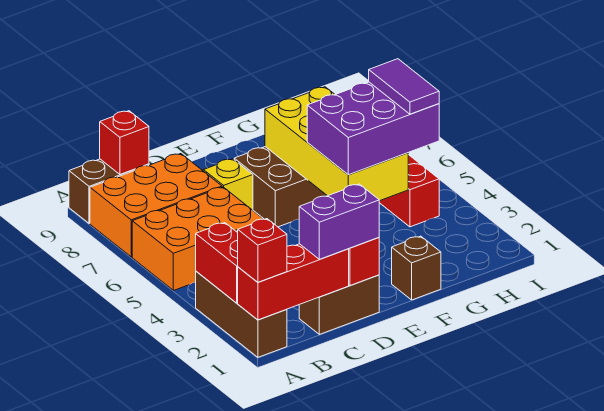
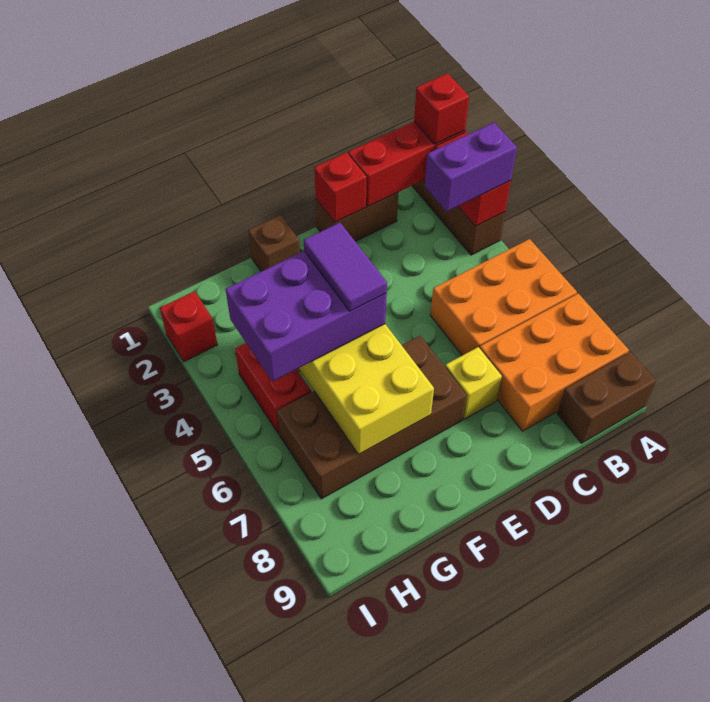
red 1x1 brick [100,111,149,175] -> red 1x1 brick moved to [160,291,218,362]
purple 1x2 brick [299,184,379,259] -> purple 1x2 brick moved to [425,123,517,212]
purple 1x2 tile [369,59,439,114] -> purple 1x2 tile moved to [303,223,387,311]

